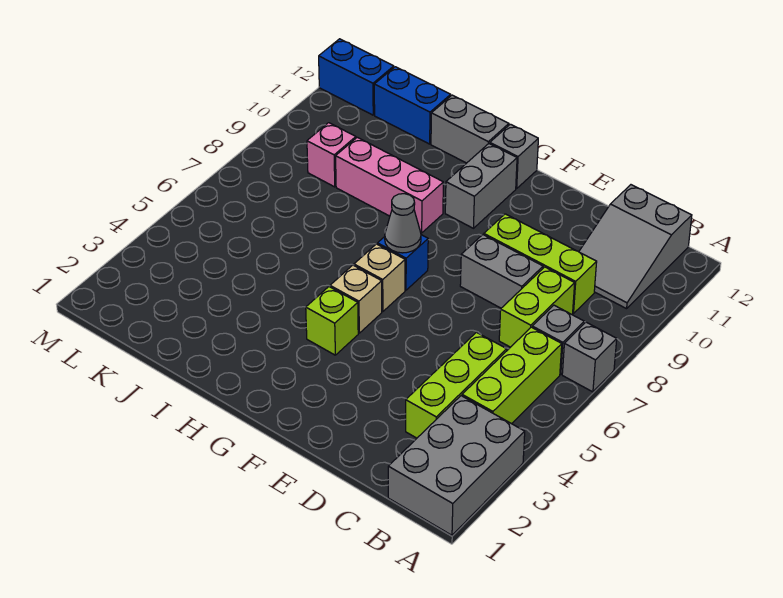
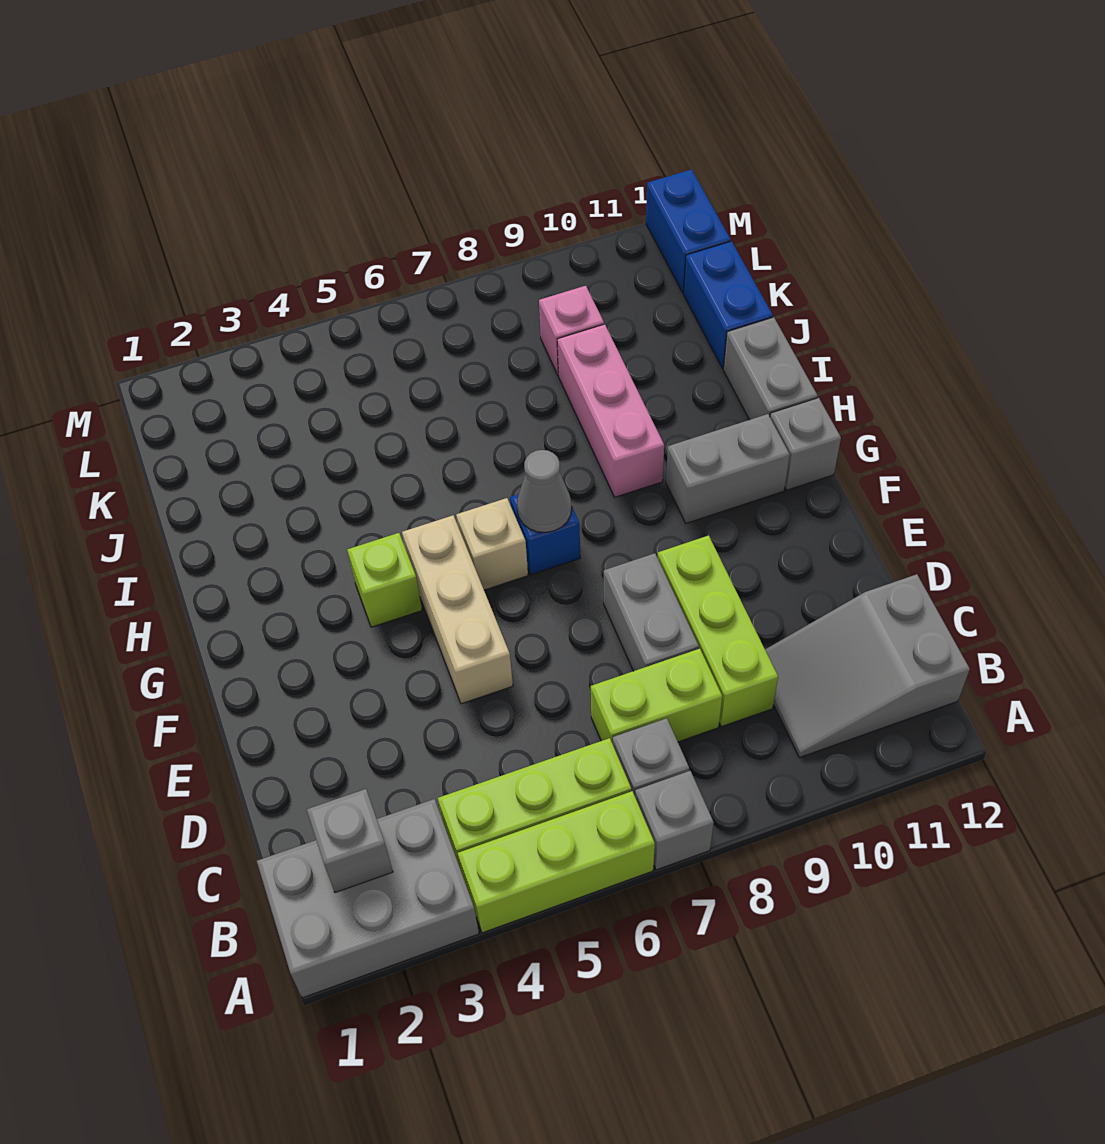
none -> grey 1x1 brick [307,789,393,893]
lime 1x3 brick [406,332,507,438] -> lime 1x3 brick moved to [458,791,655,933]
tan 1x1 brick [330,265,382,333] -> tan 1x3 brick [402,515,513,704]

